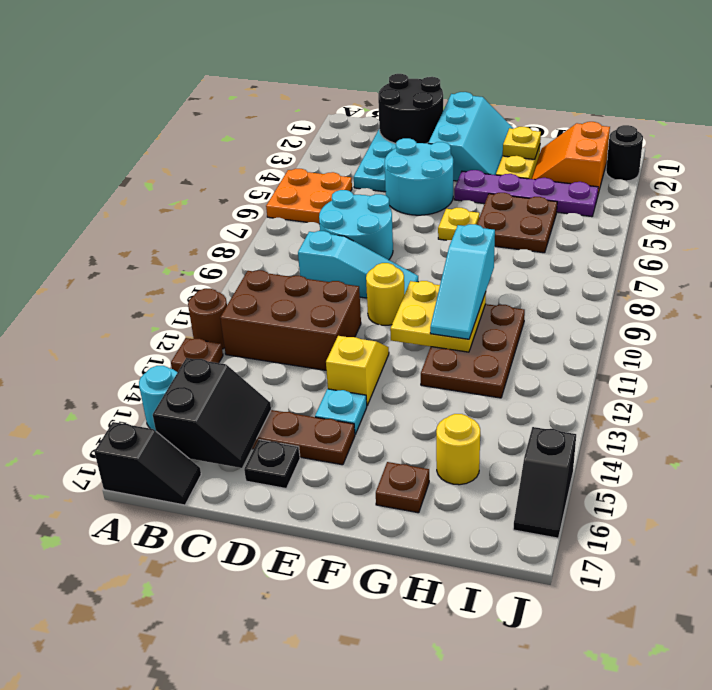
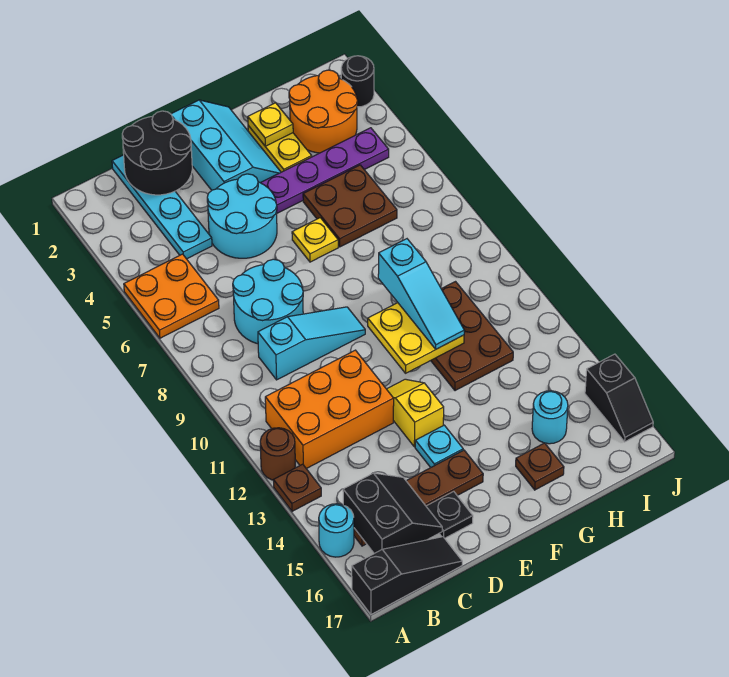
black 1x2 slope [94,422,201,505] -> black 1x3 slope [352,537,462,614]
brown 2x3 brick [220,270,361,370] -> orange 2x3 brick [265,350,394,469]
yellow 1x1 round brick [366,263,405,325] -> none
orange 2x2 slope [532,122,610,197] -> orange 2x2 round brick [289,70,358,153]
yellow 1x1 round brick [436,414,480,485] -> cyan 1x1 round brick [532,391,568,444]

